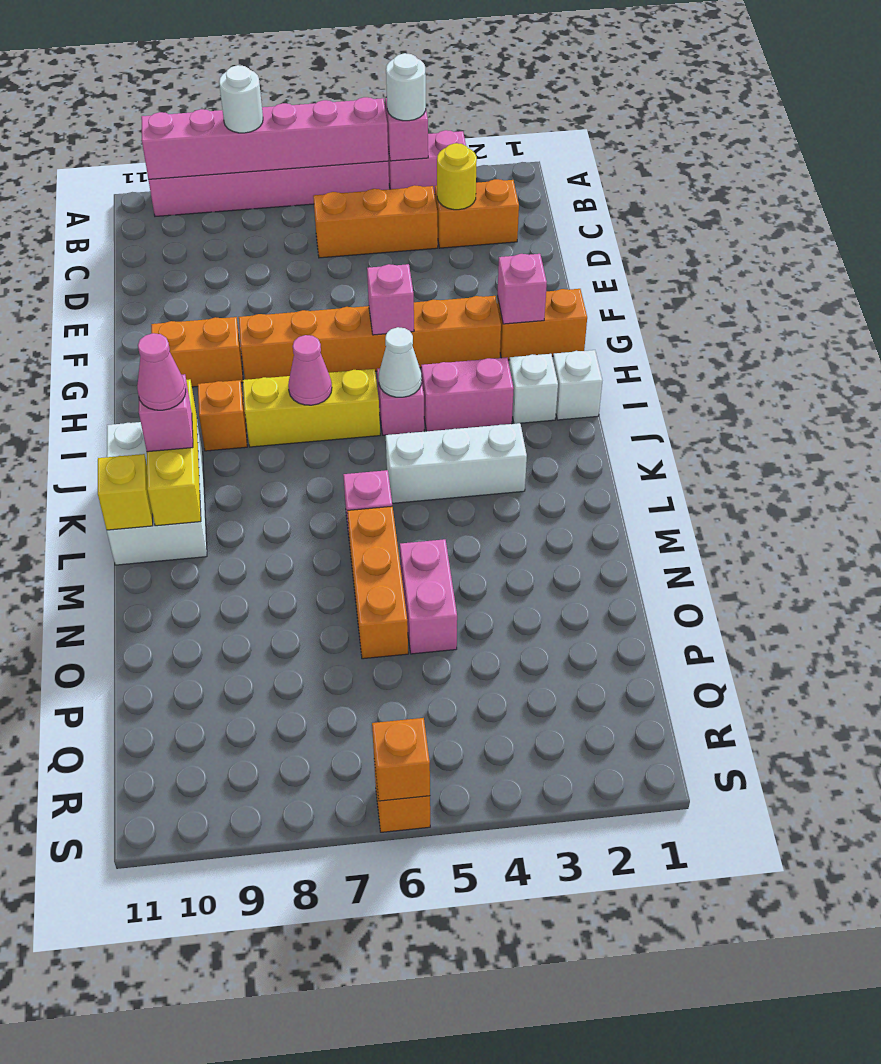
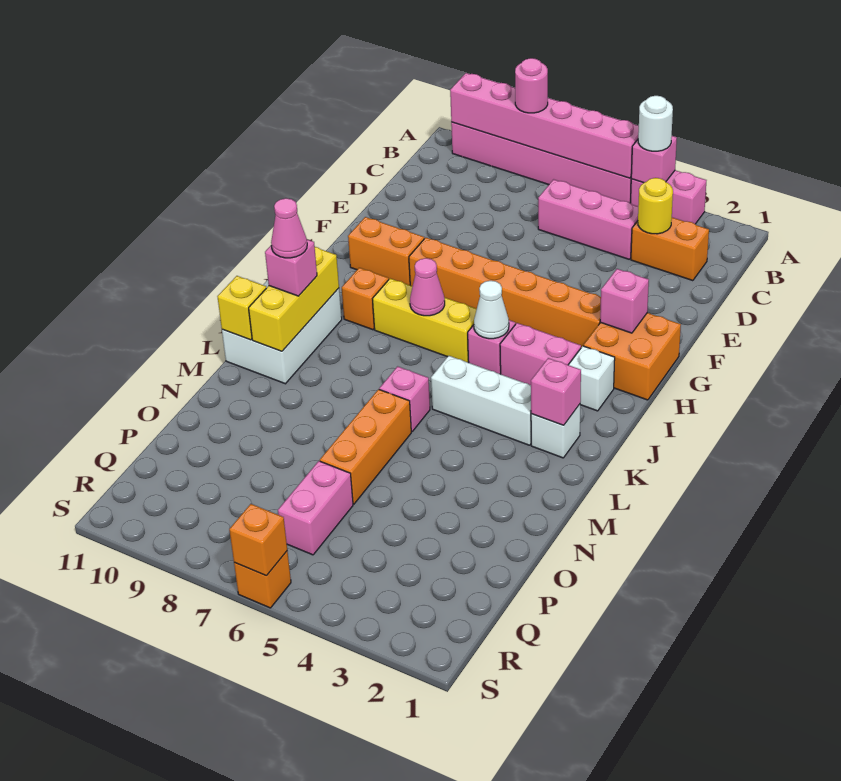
white 1x1 round brick [219,65,263,133] -> pink 1x1 round brick [515,58,548,113]
orange 1x3 brick [313,185,438,258] -> pink 1x3 brick [538,179,638,259]
orange 1x2 brick [497,289,587,360] -> orange 2x2 brick [583,313,681,400]
pink 1x1 brick [367,264,414,335] -> pink 1x1 brick moved to [531,358,581,425]
white 1x1 brick [553,350,602,420] -> white 1x1 brick moved to [531,404,580,458]
pink 1x2 brick [400,539,457,654] -> pink 1x2 brick moved to [278,461,353,555]

